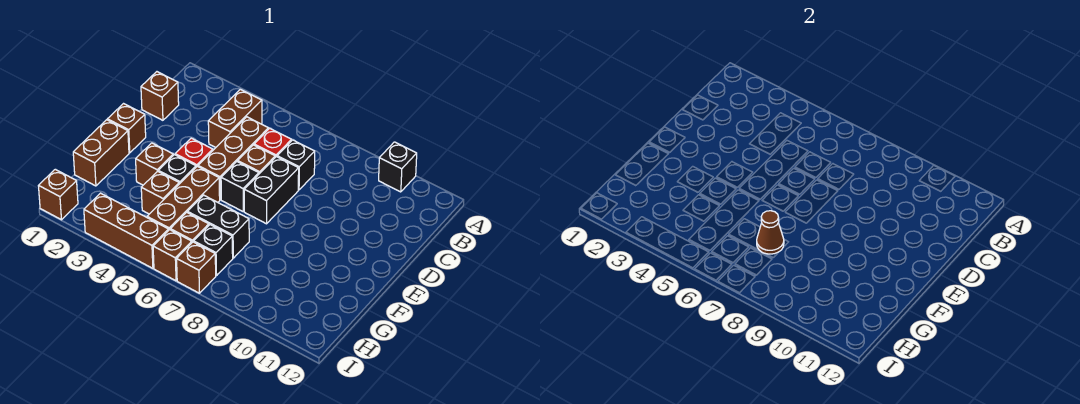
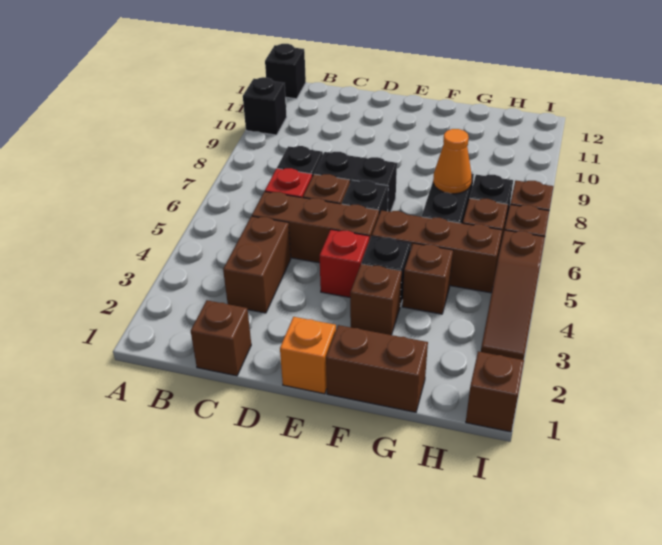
none -> black 1x1 brick [265,44,306,99]
brown 1x2 brick [208,89,262,147] -> brown 1x2 brick turned to [223,216,291,313]
brown 1x1 brick [107,104,146,153] -> orange 1x1 brick [280,317,336,394]
brown 1x1 cone [757,211,784,254] -> orange 1x1 cone [433,129,472,194]
brown 1x3 brick [84,193,168,268] -> brown 1x3 slope [481,230,545,360]

